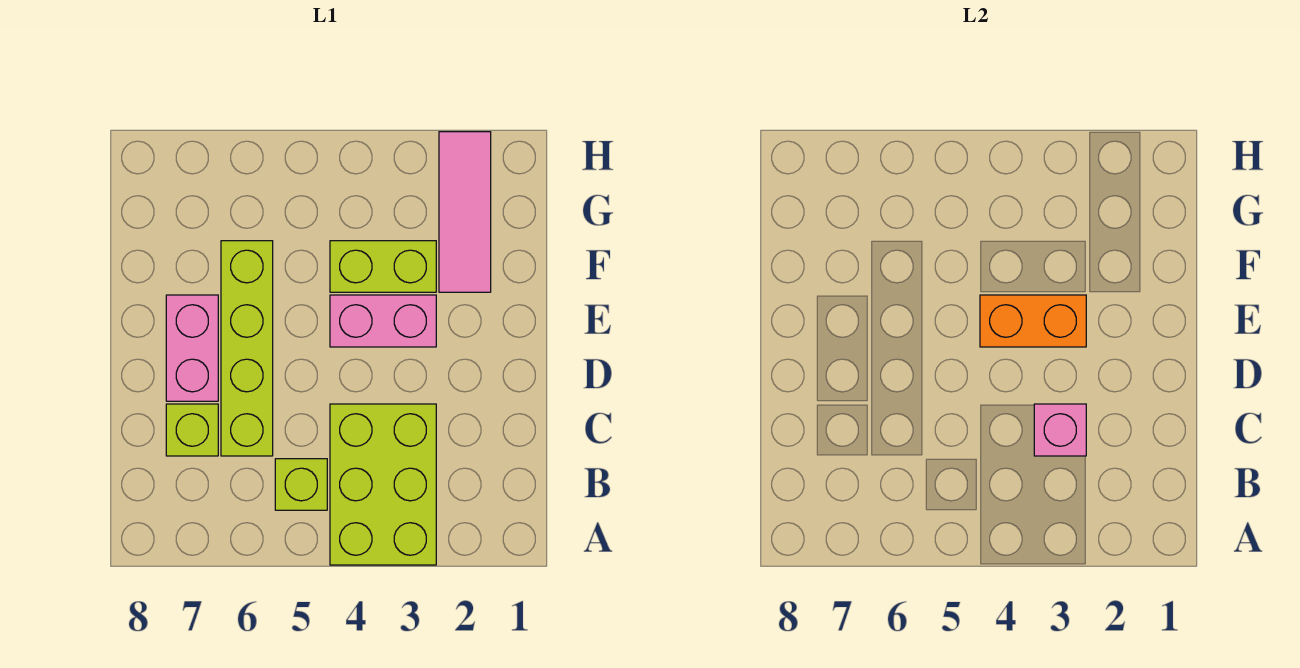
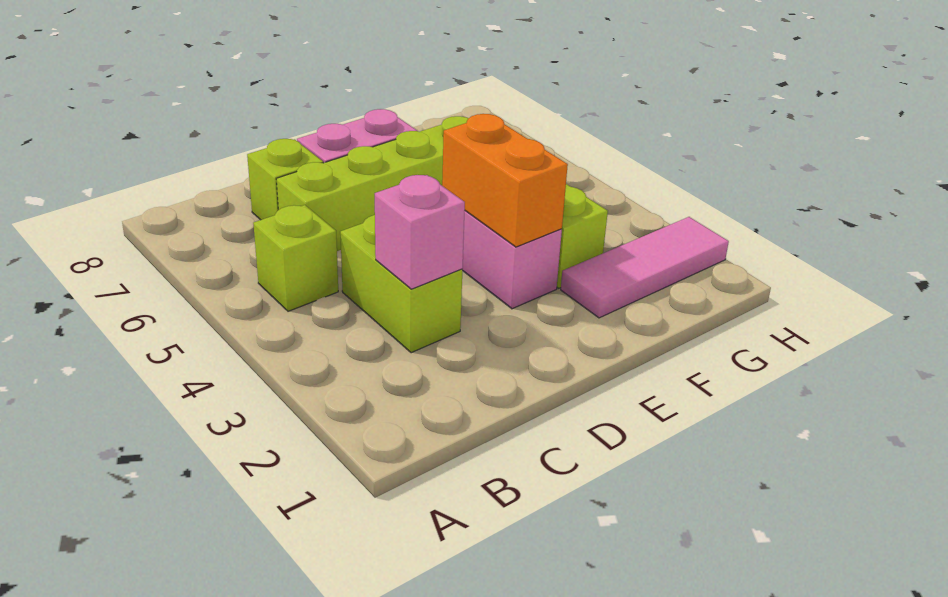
lime 2x3 brick [330,404,436,565] -> lime 1x2 brick [340,215,462,353]

